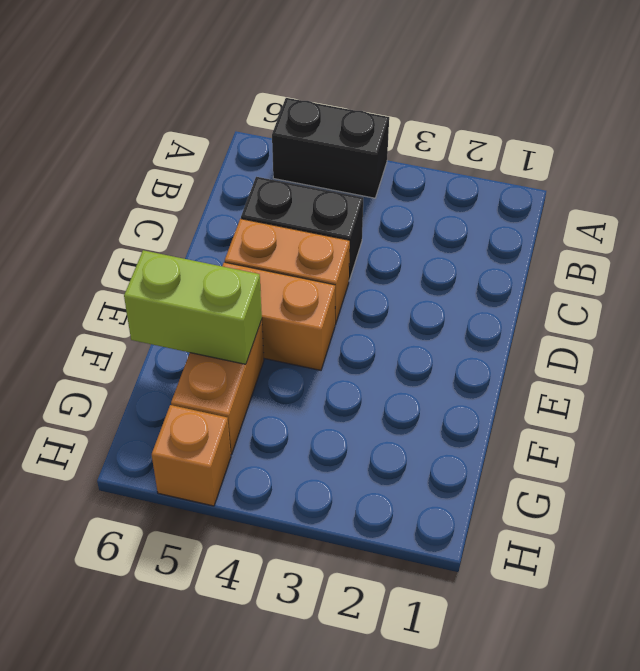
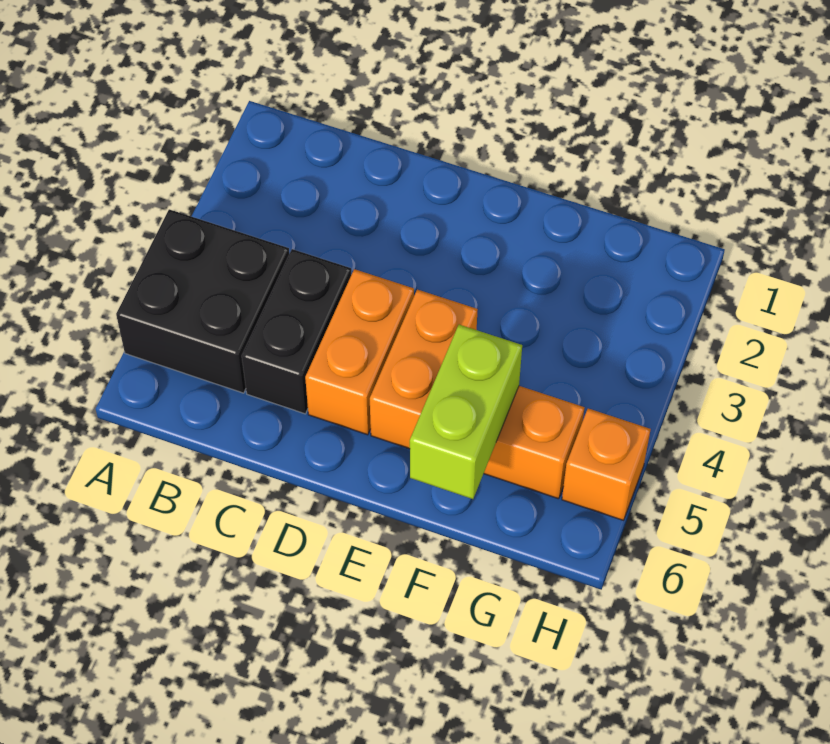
black 1x2 brick [272,98,389,198] -> black 2x2 brick [116,209,289,393]

